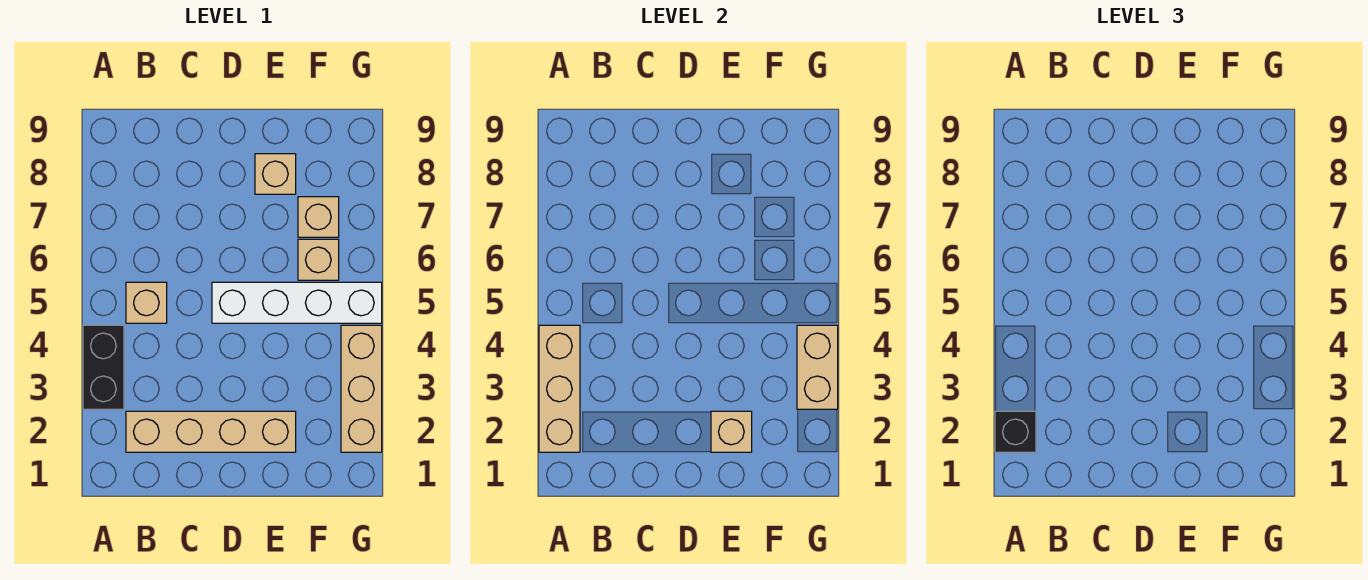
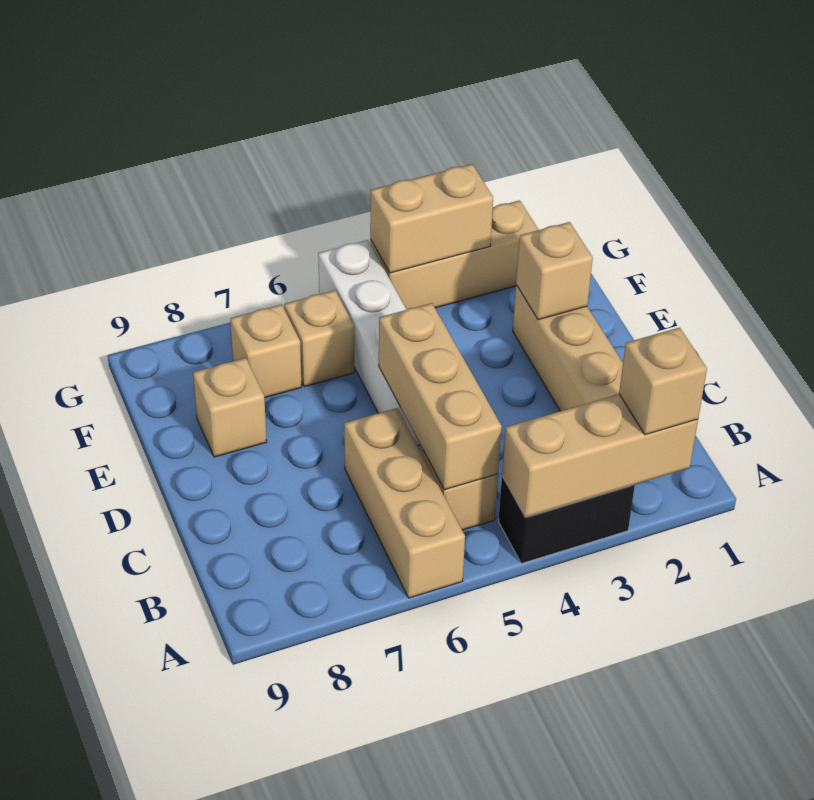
black 1x1 brick [995,411,1036,452] -> tan 1x1 brick [619,328,707,435]
none -> tan 1x3 brick [344,408,465,598]
none -> tan 1x3 brick [379,303,502,490]

